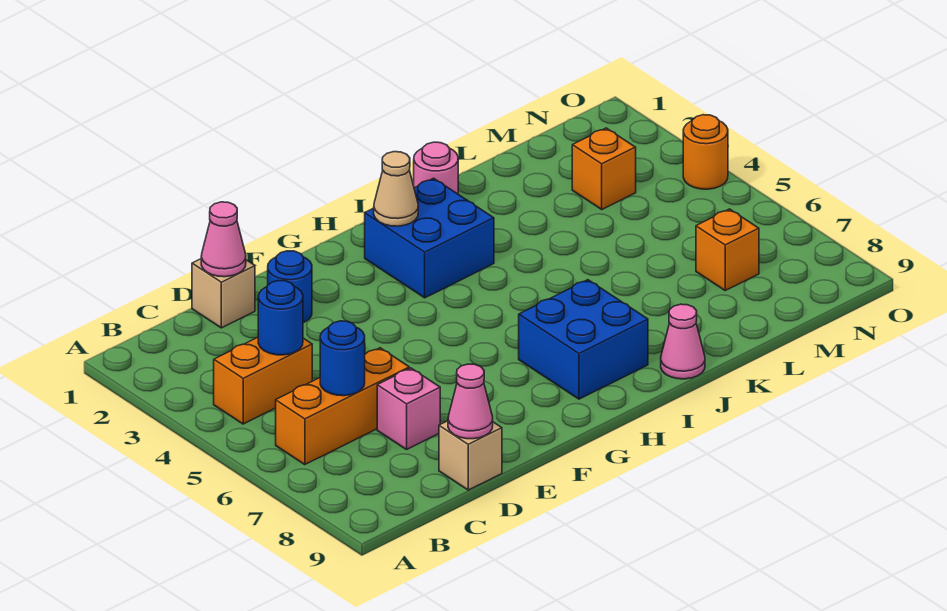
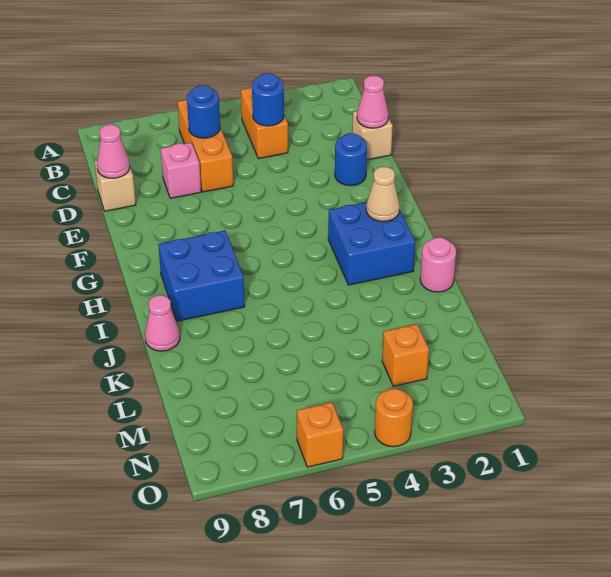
orange 1x1 brick [696,209,759,290] -> orange 1x1 brick moved to [297,402,343,467]

